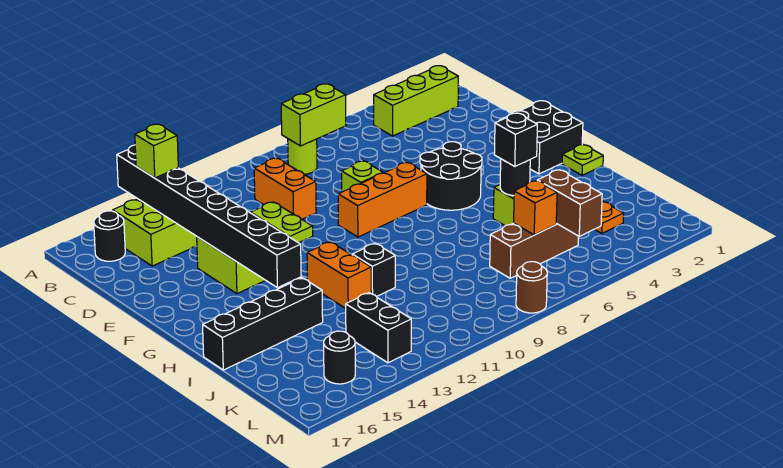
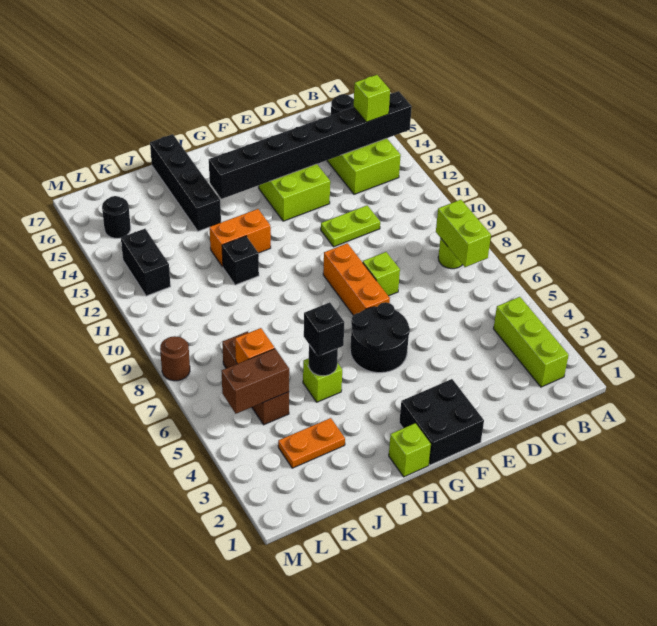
orange 1x2 brick [254,158,316,219] -> none
lime 1x1 plate [562,145,603,175] -> lime 1x1 brick [389,423,431,477]
black 1x2 brick [346,293,411,363] -> black 1x2 brick turned to [121,229,171,296]

